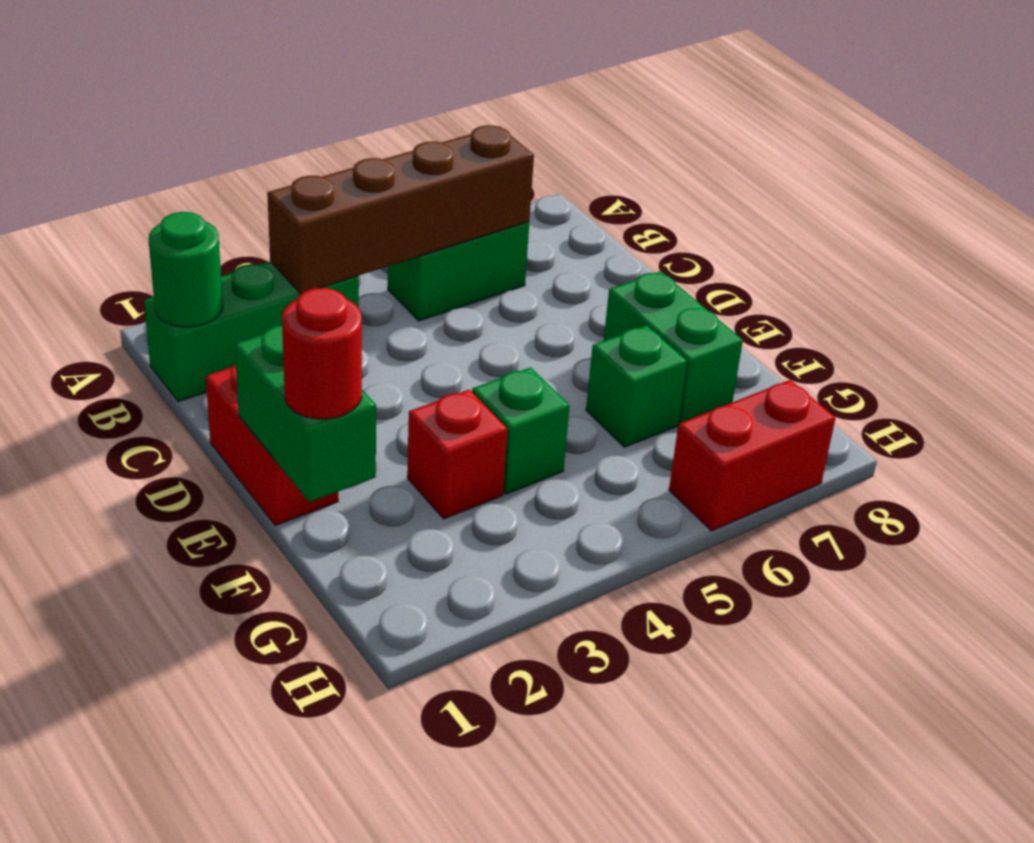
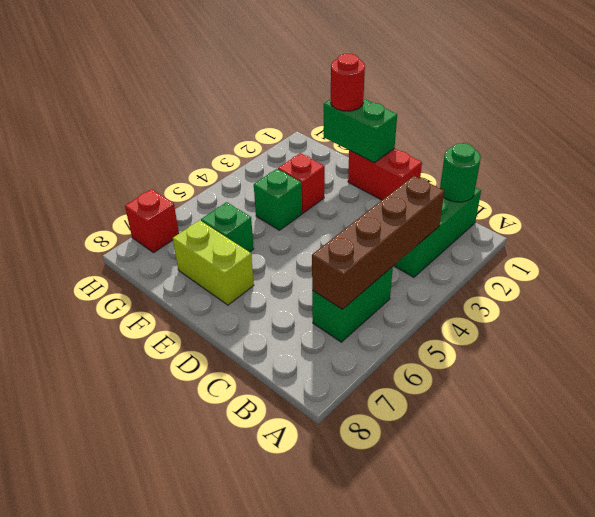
green 1x2 brick [604,271,743,424] -> lime 1x2 brick [173,220,254,305]
red 1x2 brick [669,380,835,531] -> red 1x1 brick [125,189,179,253]

